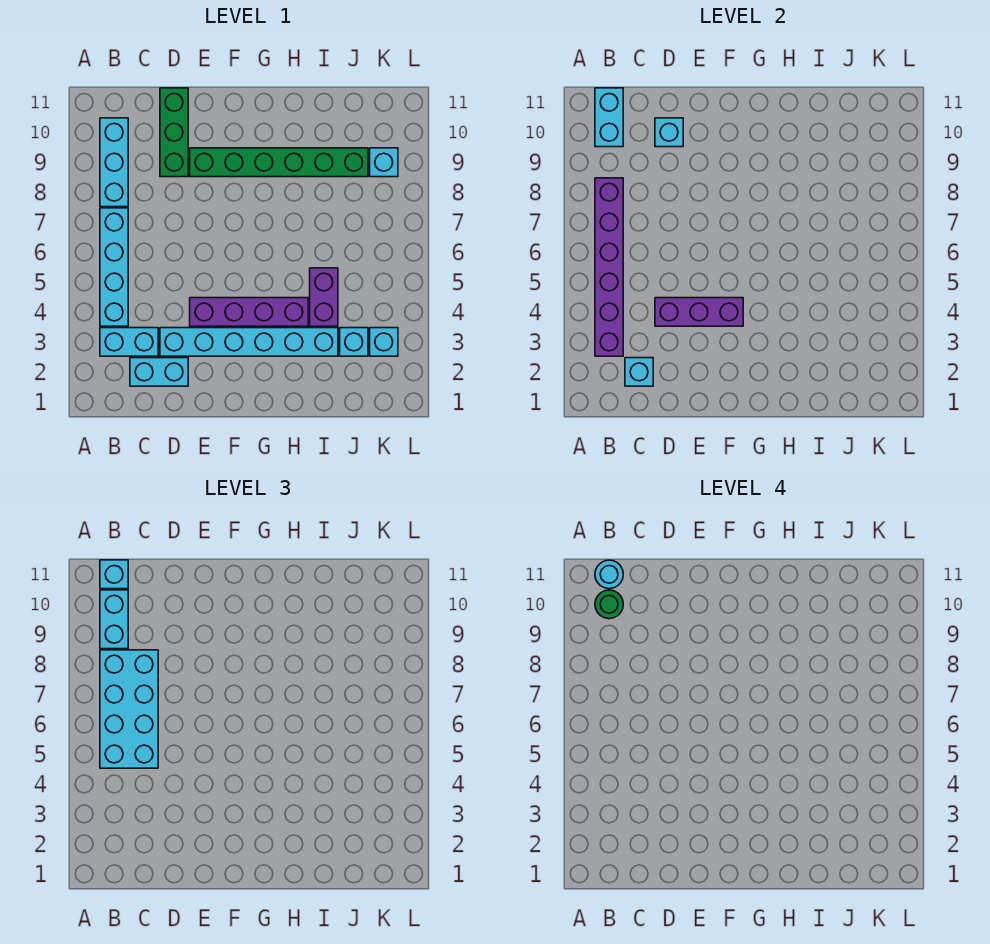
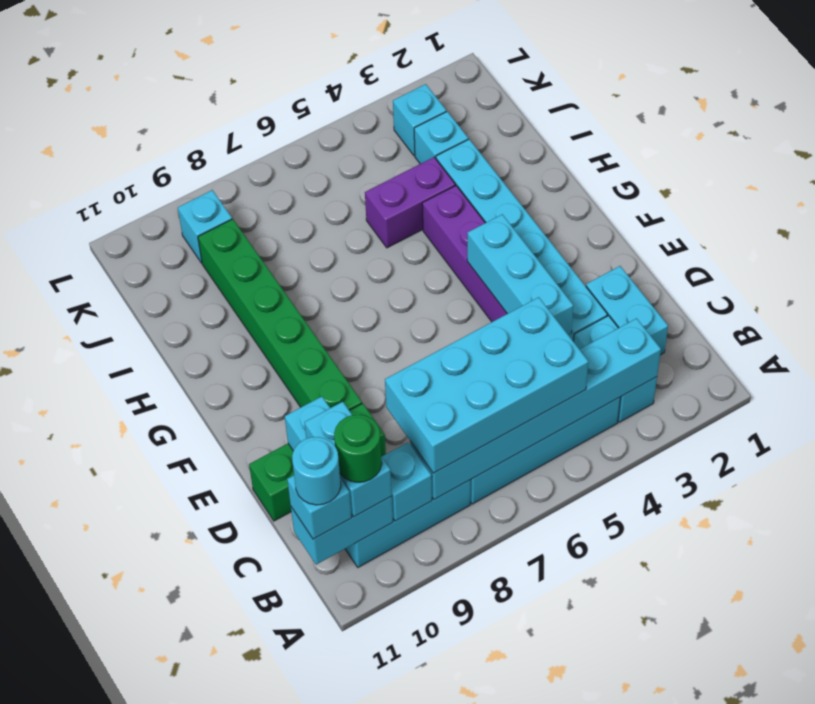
purple 1x6 brick [595,178,623,356] -> cyan 1x6 brick [410,318,661,500]
cyan 1x2 brick [100,590,128,649] -> cyan 1x2 brick turned to [305,402,392,517]
cyan 1x1 brick [625,358,653,386] -> cyan 1x1 brick moved to [382,443,432,521]
purple 1x3 brick [655,298,743,326] -> cyan 1x3 brick [467,214,573,335]

